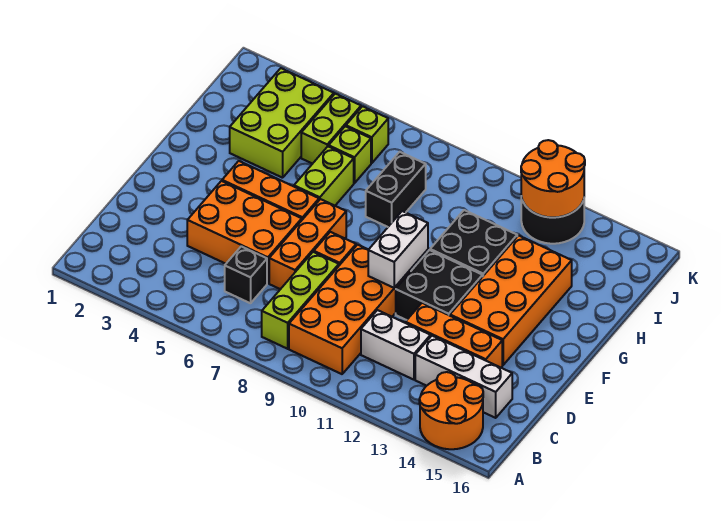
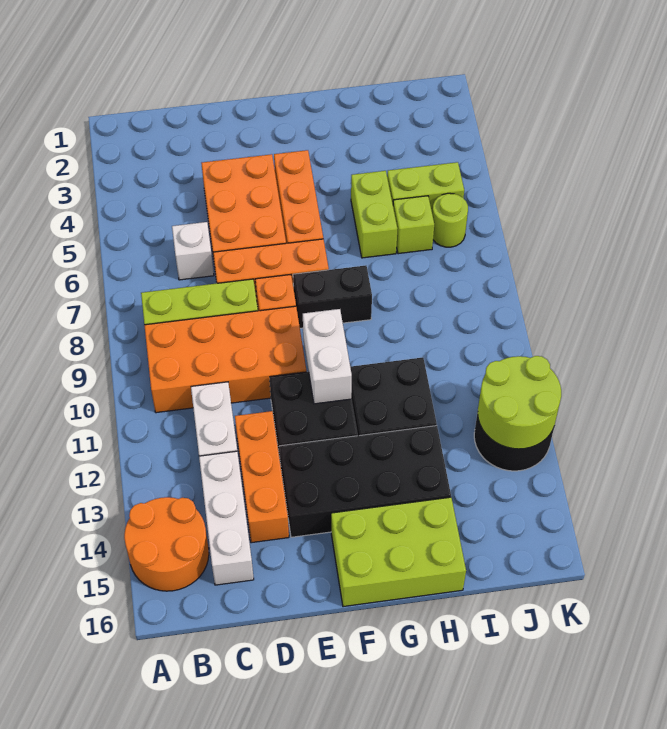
black 1x1 brick [225,246,267,303] -> white 1x1 brick [172,222,214,280]
white 1x2 brick [368,211,428,288] -> white 1x2 brick turned to [303,309,352,404]
orange 2x4 brick [450,235,572,365] -> black 2x4 brick [280,426,451,537]
lime 1x2 brick [294,146,354,206] -> lime 1x2 brick turned to [351,171,397,258]
lime 2x3 brick [230,68,334,178] -> lime 2x3 brick moved to [331,497,466,607]
black 1x2 brick [366,152,426,227] -> black 1x2 brick moved to [293,265,372,328]
lime 1x1 brick [346,106,388,163] -> lime 1x1 round brick [432,193,468,247]
orange 2x2 round brick [521,140,585,217] -> lime 2x2 round brick [478,356,561,449]

